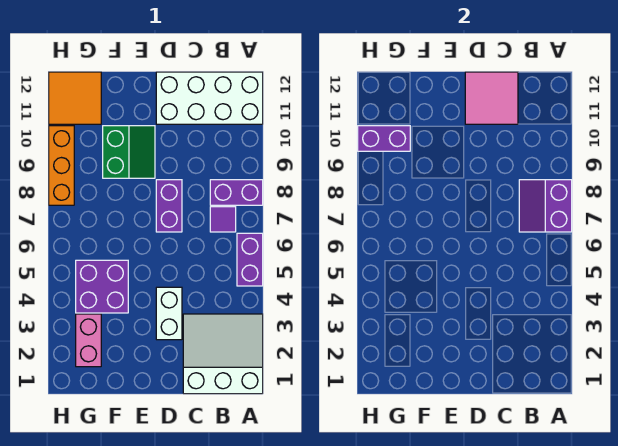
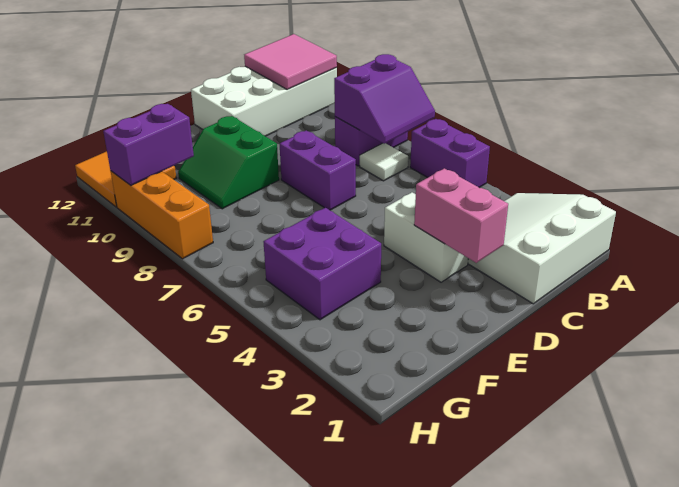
purple 2x2 slope [519,180,572,232] -> purple 2x2 slope turned to [334,54,435,144]
purple 1x1 tile [210,207,236,232] -> white 1x1 tile [360,143,408,181]
pink 2x2 tile [465,72,518,124] -> pink 2x2 tile moved to [244,34,337,90]
green 2x2 slope [103,126,155,178] -> green 2x2 slope turned to [178,116,279,209]
pink 1x2 brick [76,314,101,367] -> pink 1x2 brick moved to [414,168,508,263]

